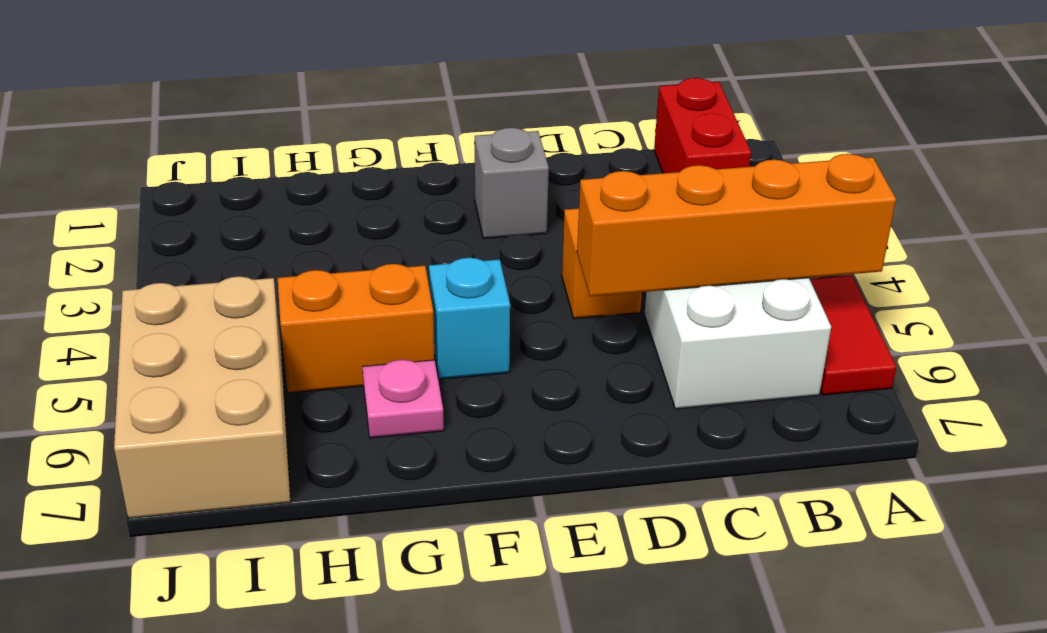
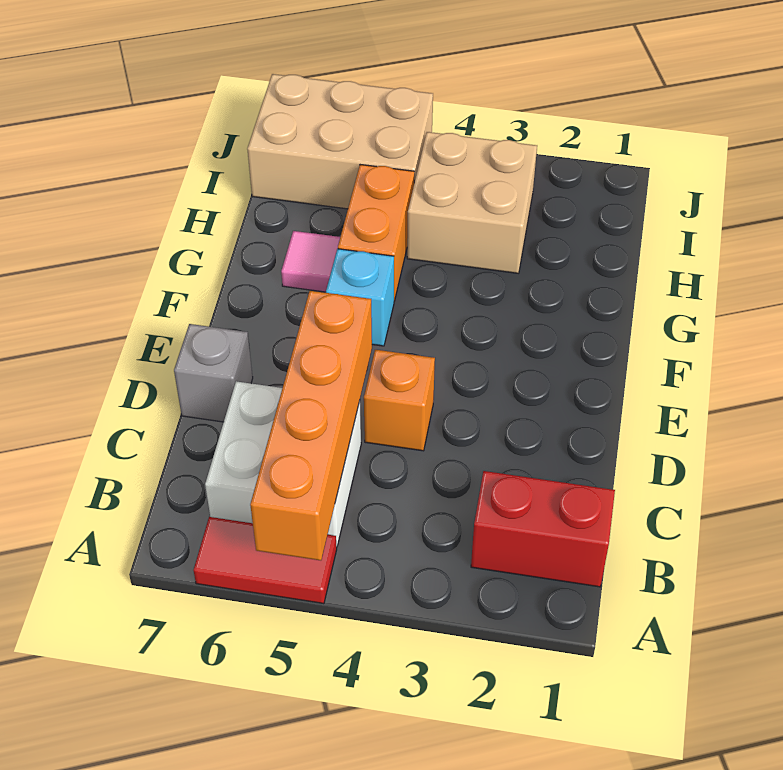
grey 1x1 brick [475,128,549,238] -> grey 1x1 brick moved to [174,324,253,422]
pink 1x1 plate [363,360,444,438] -> pink 1x1 tile [281,231,340,292]
none -> tan 2x2 brick [407,132,537,273]

